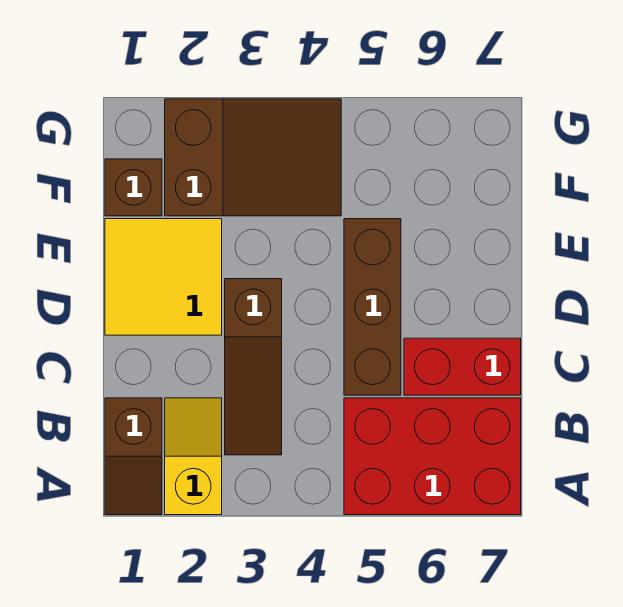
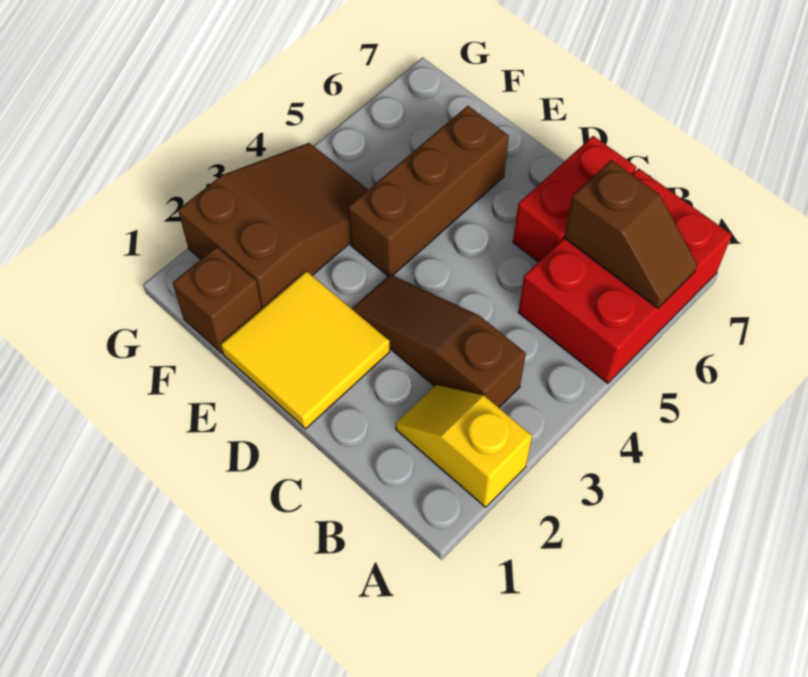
brown 1x2 slope [105,398,162,515] -> brown 1x2 slope moved to [564,160,698,308]
brown 1x3 slope [225,279,282,455] -> brown 1x3 slope turned to [352,275,526,407]
brown 1x3 brick [344,219,401,395] -> brown 1x3 brick turned to [348,106,509,276]

